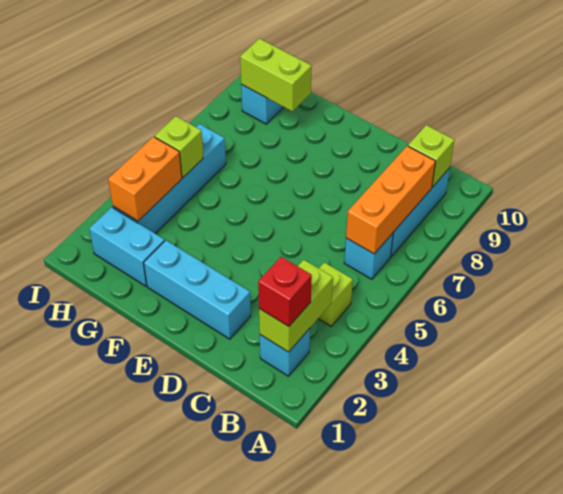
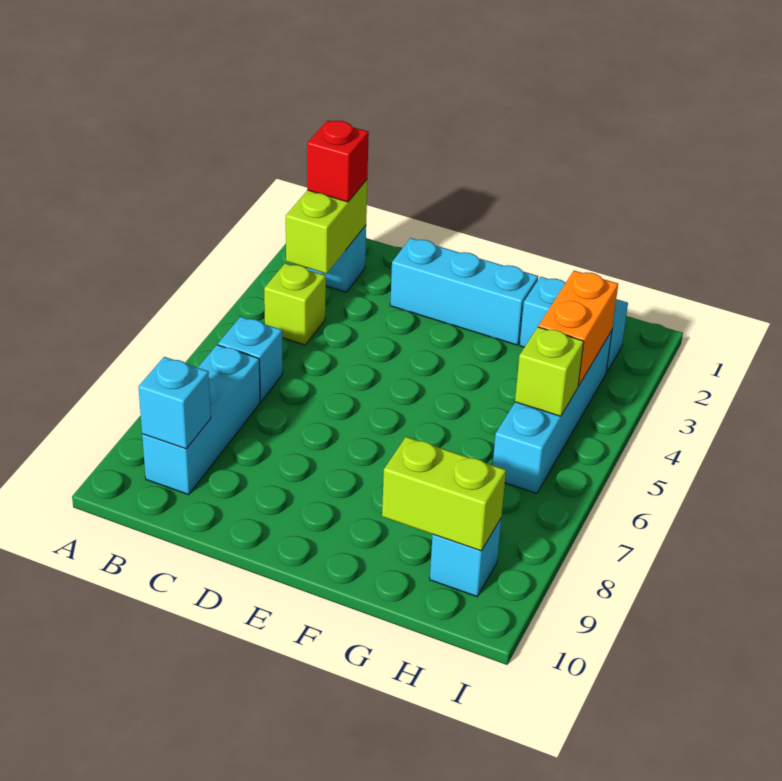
orange 1x3 brick [346,146,436,254] -> none
lime 1x1 brick [408,125,454,187] -> cyan 1x1 brick [139,357,211,449]

